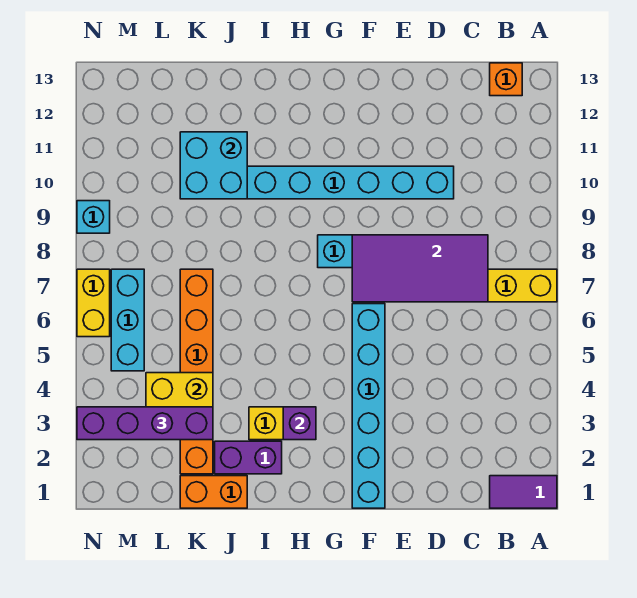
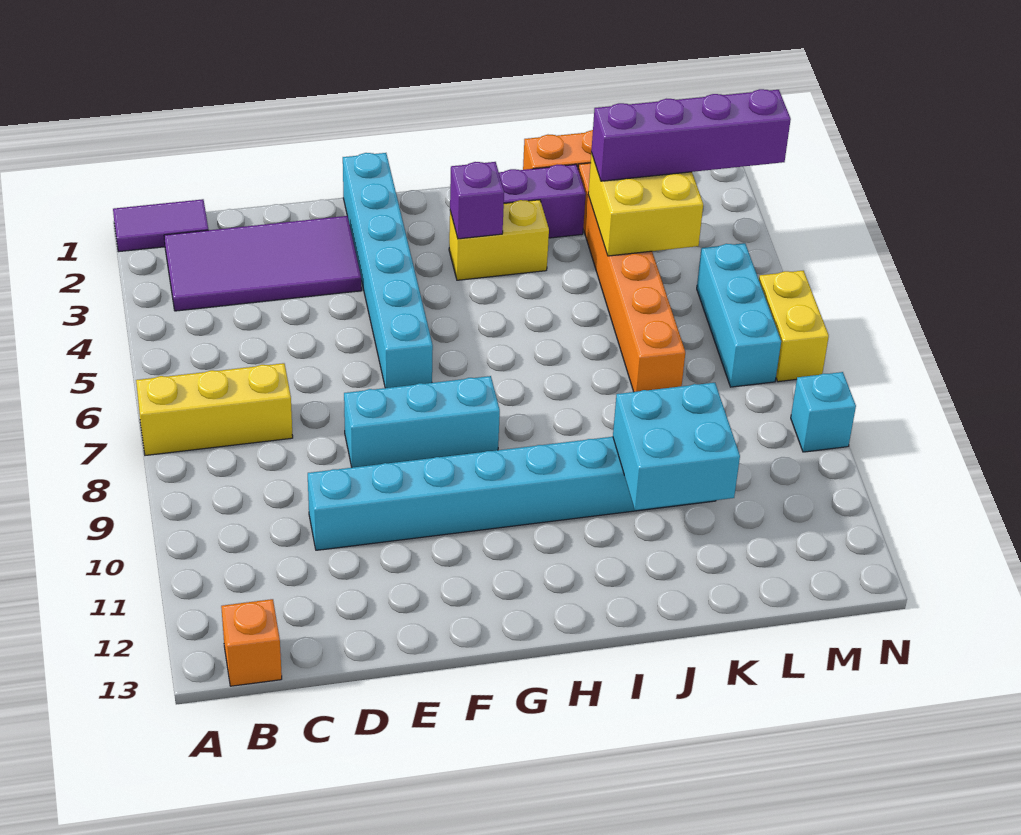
purple 2x4 tile [352,235,488,302] -> purple 2x4 tile moved to [164,216,362,311]

